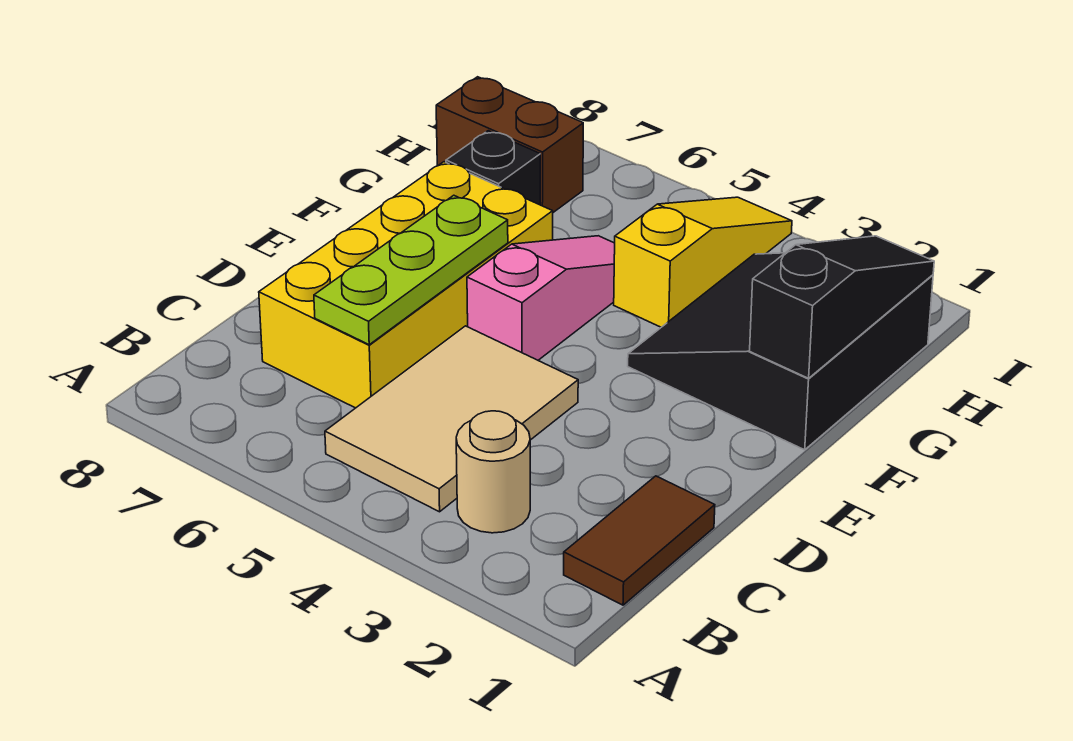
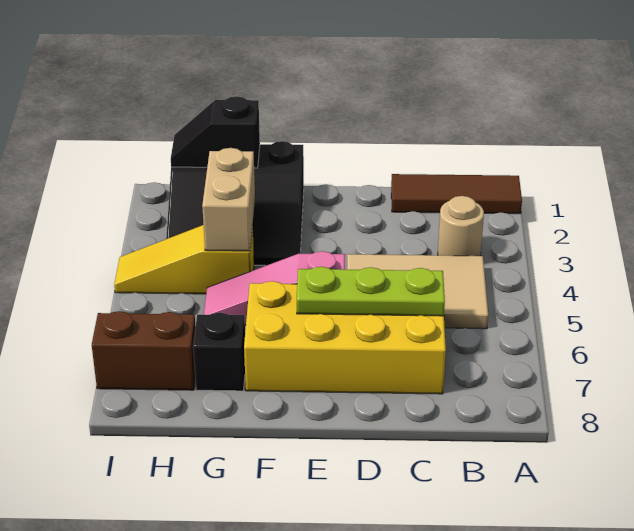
brown 1x2 tile [564,476,715,605] -> brown 1x3 tile [391,174,522,214]
black 1x3 slope [750,236,934,378] -> black 1x2 slope [171,96,260,168]
none -> tan 1x2 brick [202,148,255,251]
brown 1x2 brick [436,77,583,212] -> brown 1x2 brick turned to [92,311,196,390]

